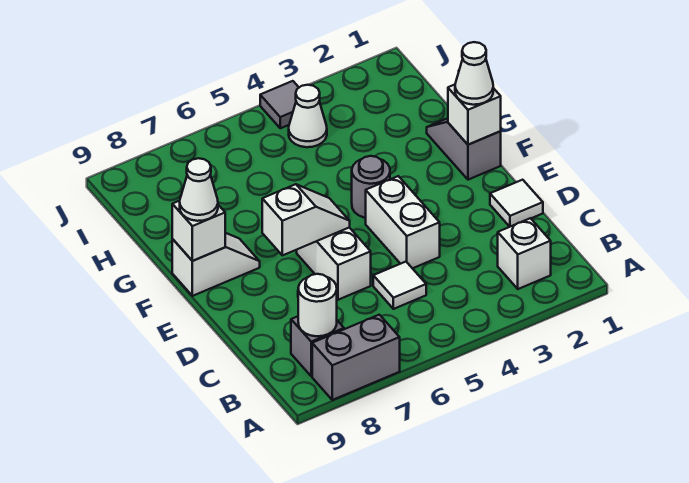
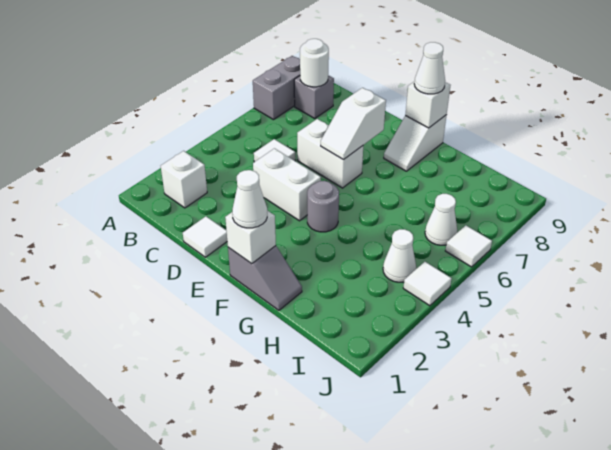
none -> white 1x1 cone [425,194,457,245]
grey 1x1 tile [260,81,299,128] -> white 1x1 tile [403,262,452,306]
none -> white 1x1 tile [445,225,492,267]

